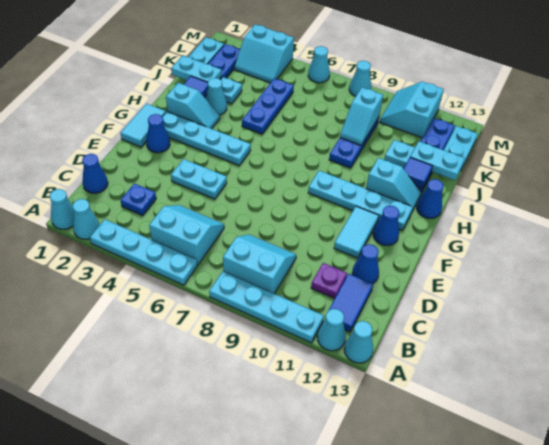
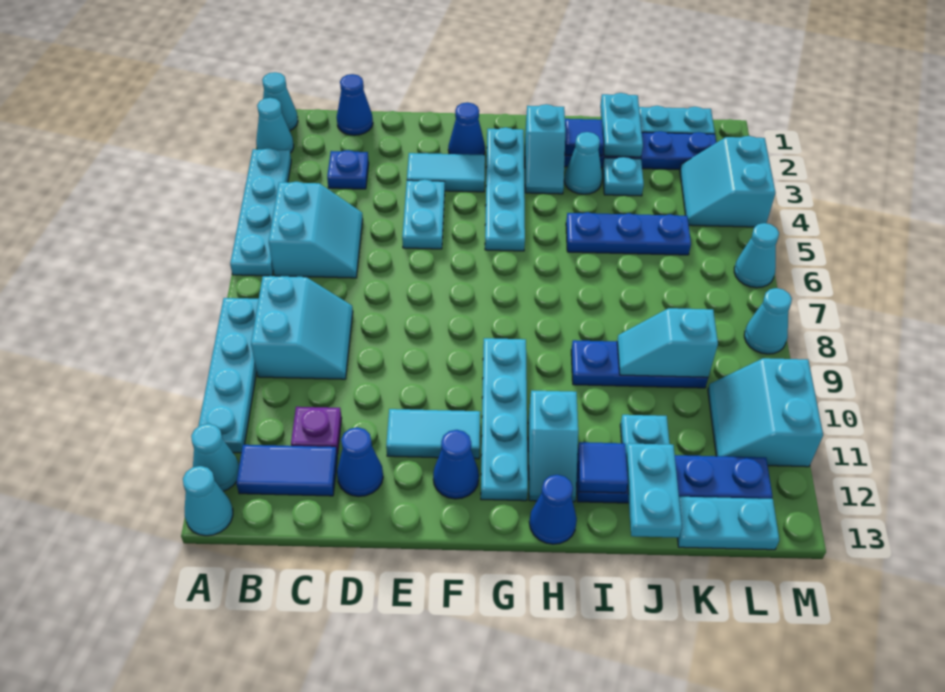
cyan 1x2 tile [121,104,166,147] -> cyan 1x2 tile moved to [407,153,485,192]
cyan 2x2 slope [380,82,444,138] -> cyan 2x2 slope turned to [708,358,823,467]

